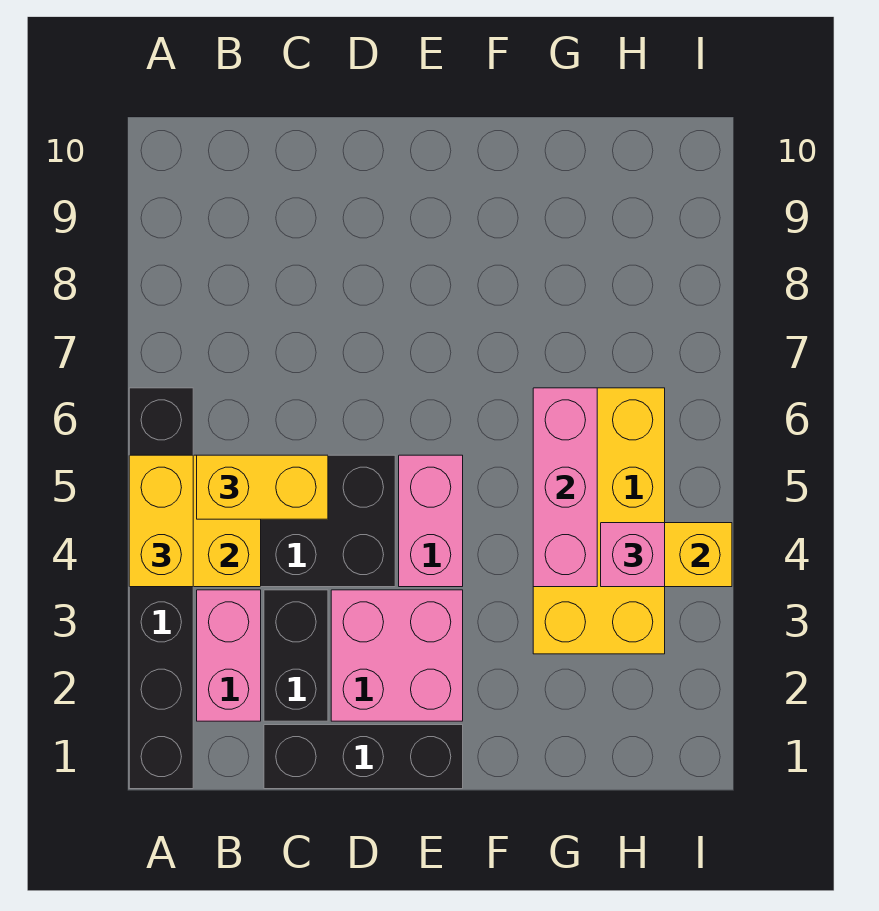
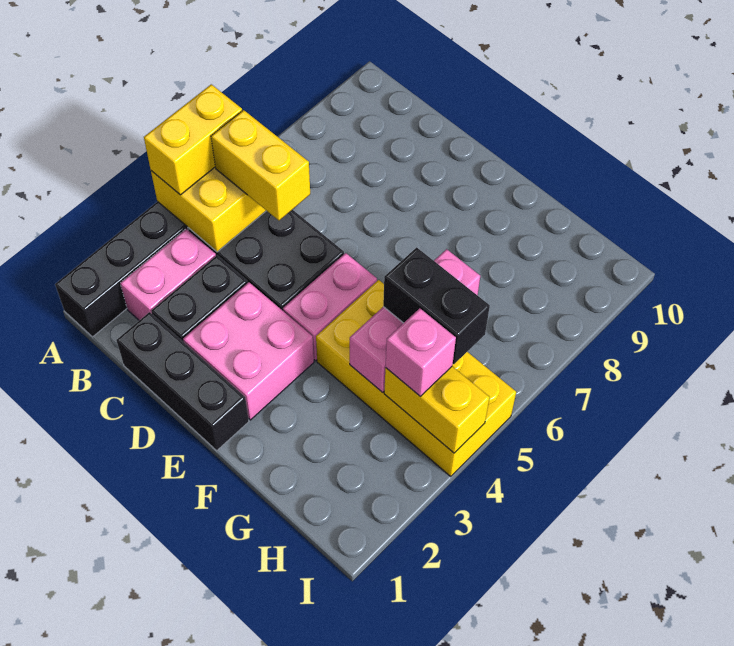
yellow 2x4 brick [533,388,665,654] -> yellow 2x4 brick turned to [316,280,516,476]
none -> black 1x2 brick [383,247,490,364]

